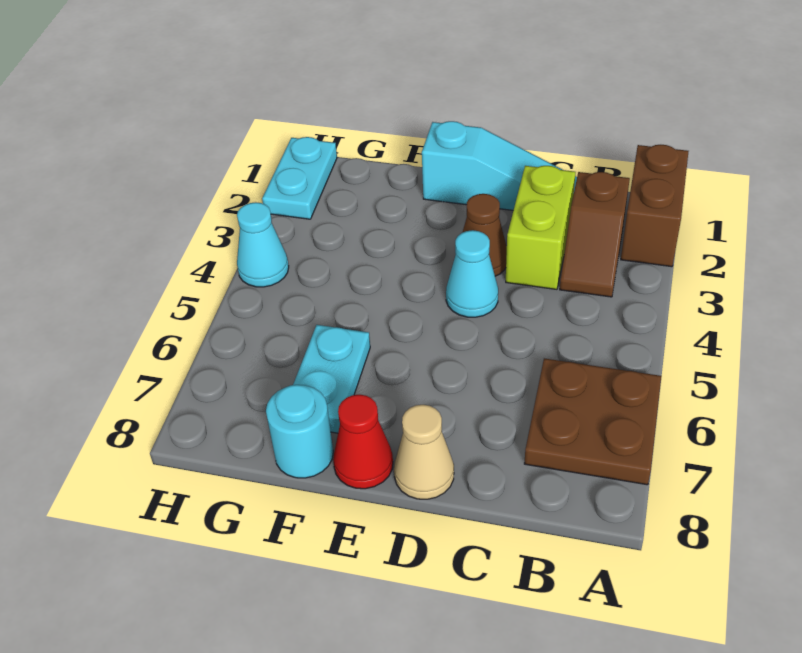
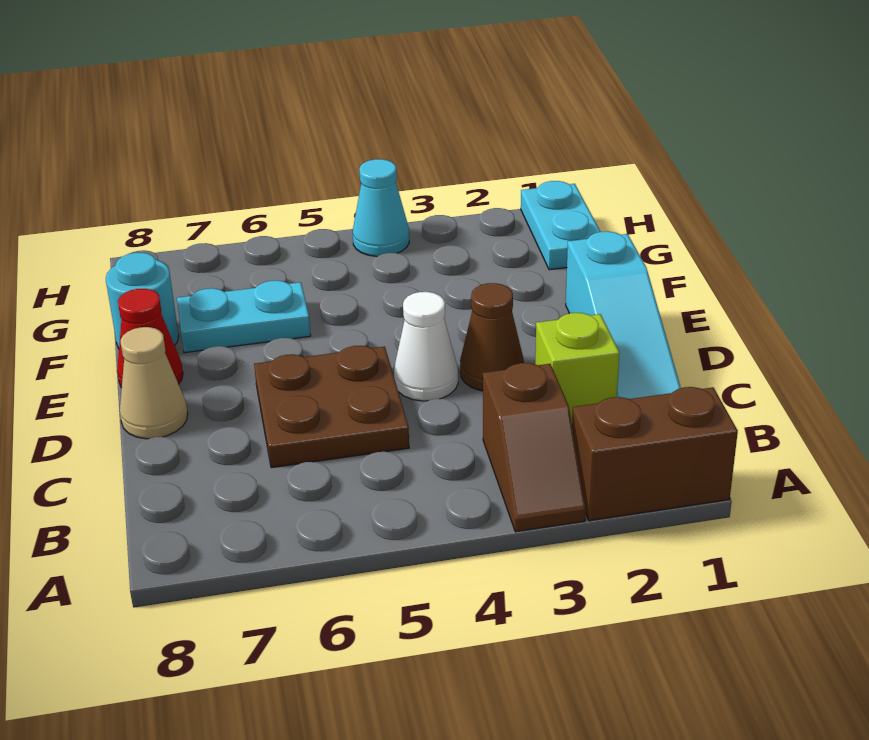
brown 2x2 plate [524,358,661,485] -> brown 2x2 plate moved to [254,346,409,468]
brown 1x2 slope [560,172,630,297] -> brown 1x2 slope turned to [483,363,586,532]
lime 1x2 brick [506,166,576,289] -> lime 1x1 brick [535,313,620,422]
cyan 1x1 cone [446,230,498,317] -> white 1x1 cone [394,292,458,401]
cyan 1x2 plate [262,137,337,219] -> cyan 1x2 plate turned to [521,181,601,270]

